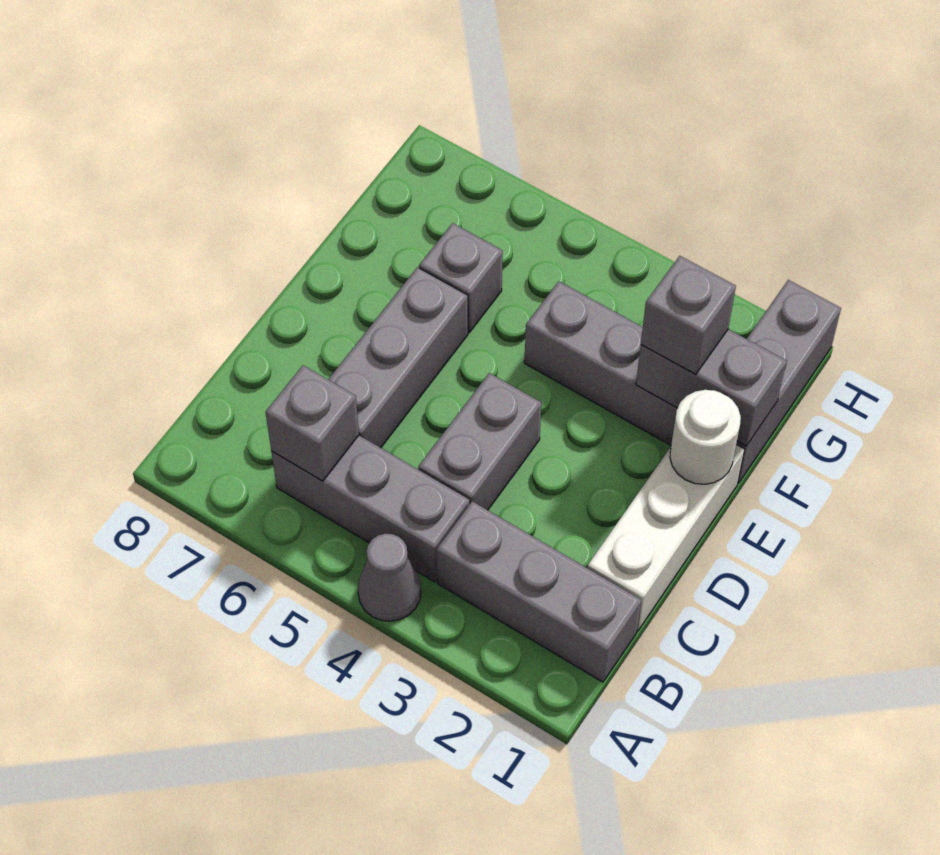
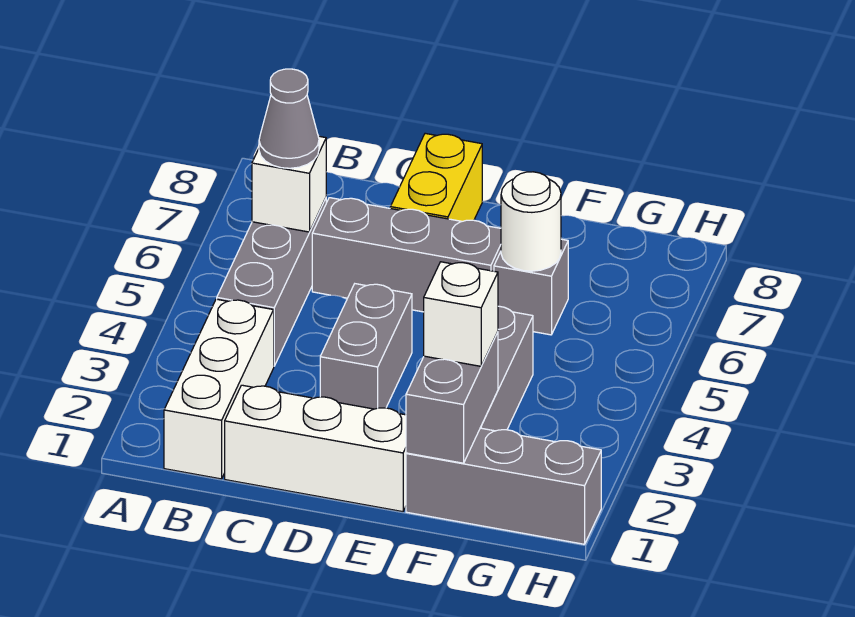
grey 1x1 cone [358,534,421,621] -> grey 1x1 cone moved to [259,69,319,168]
grey 1x3 brick [437,501,641,682] -> white 1x3 brick [164,299,274,479]
grey 1x1 brick [265,365,359,481] -> white 1x1 brick [252,136,326,232]
grey 1x2 brick [418,373,541,510] -> grey 1x2 brick turned to [320,284,412,409]
none -> yellow 1x2 brick [390,133,482,221]
white 1x1 round brick [670,390,741,484] -> white 1x1 round brick moved to [501,172,561,271]
grey 1x1 brick [641,256,736,374] -> white 1x1 brick [424,262,498,366]

